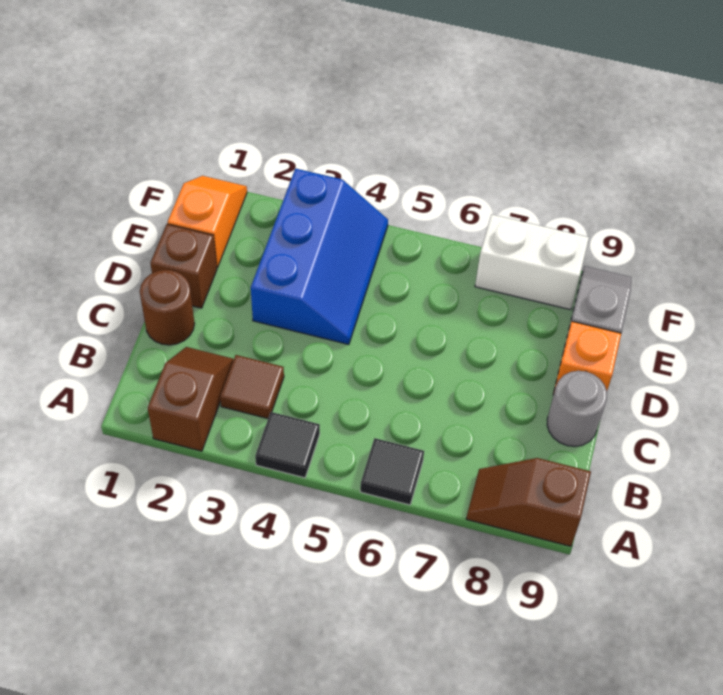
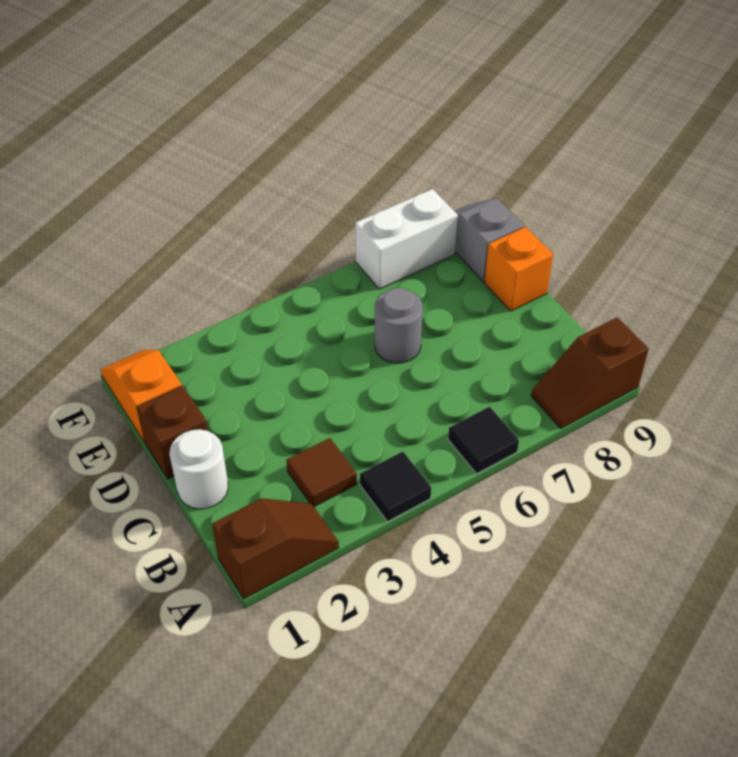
brown 1x2 slope [148,347,234,451] -> brown 1x2 slope turned to [212,498,339,599]
brown 1x1 round brick [140,270,195,345] -> white 1x1 round brick [170,429,228,509]
grey 1x1 round brick [547,371,607,446] -> grey 1x1 round brick moved to [375,288,423,363]
blue 2x3 slope [251,169,388,345] -> none

